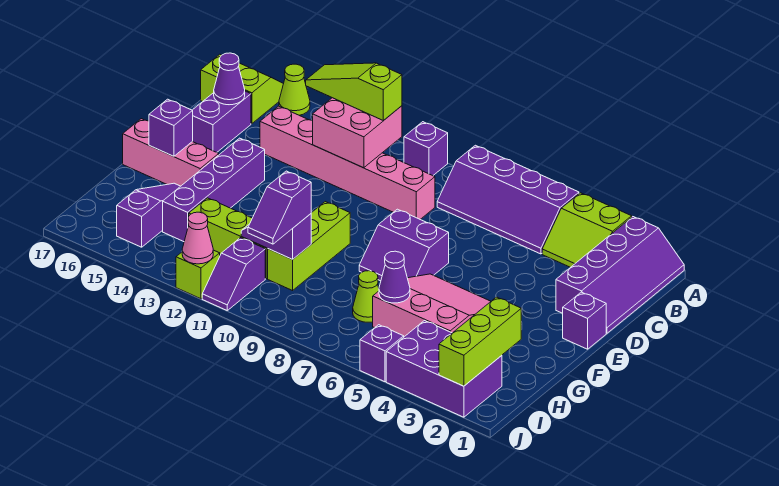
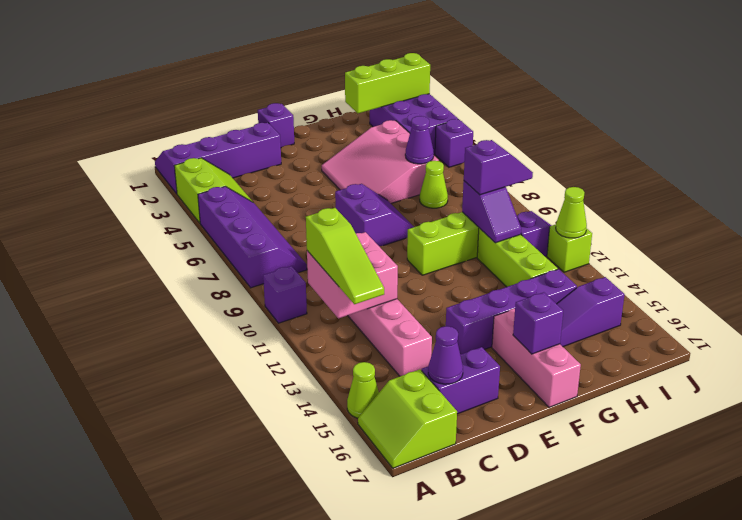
pink 1x1 cone [182,212,213,264] -> lime 1x1 cone [556,187,587,238]

